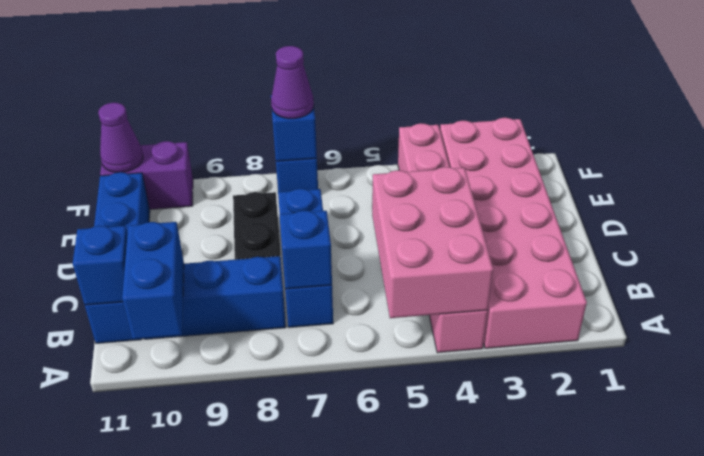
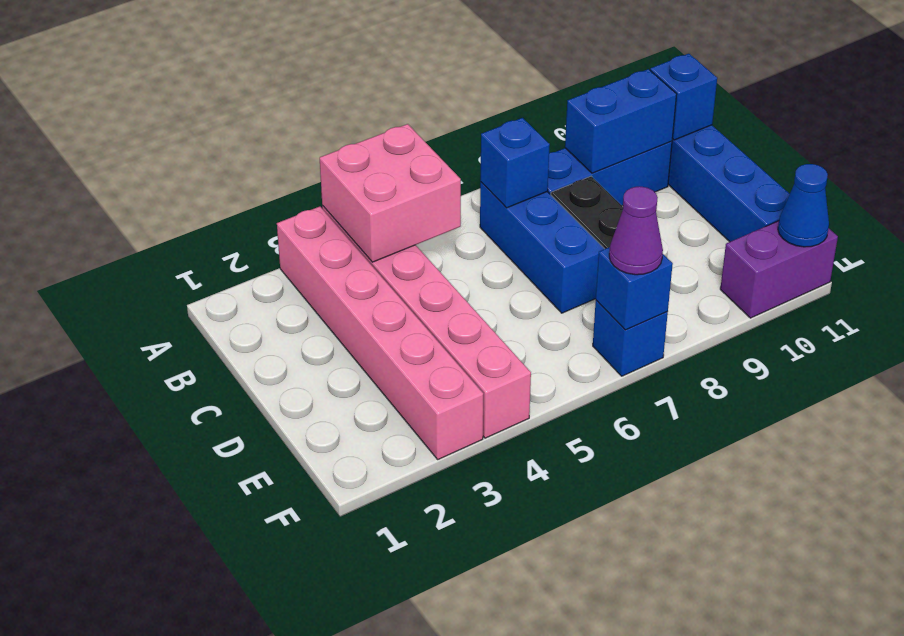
pink 2x6 brick [440,118,587,348] -> pink 1x6 brick [277,206,483,459]
pink 2x3 brick [372,167,493,318] -> pink 2x2 brick [320,124,461,262]
blue 1x2 brick [122,222,184,340] -> blue 1x2 brick turned to [565,69,677,173]
purple 1x1 cone [98,103,143,172] -> blue 1x1 cone [778,164,829,247]

